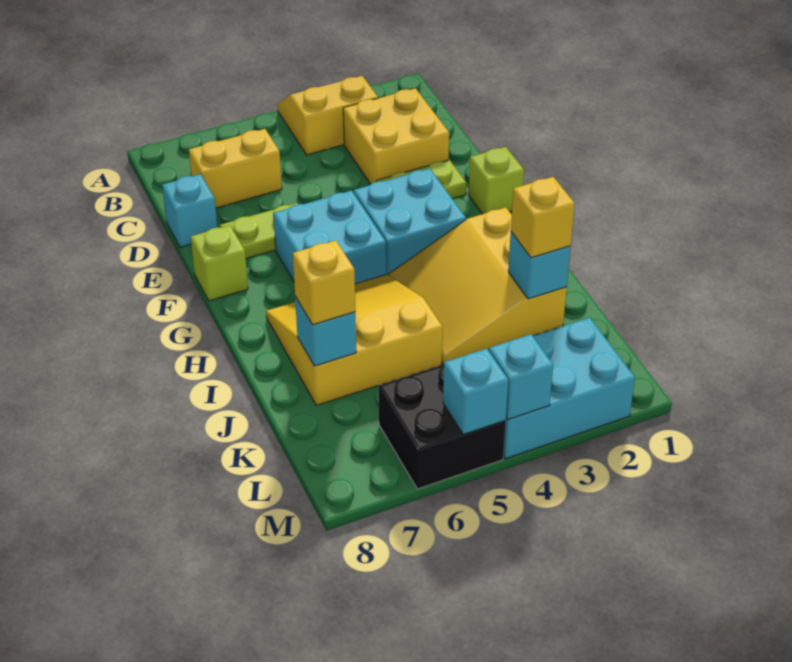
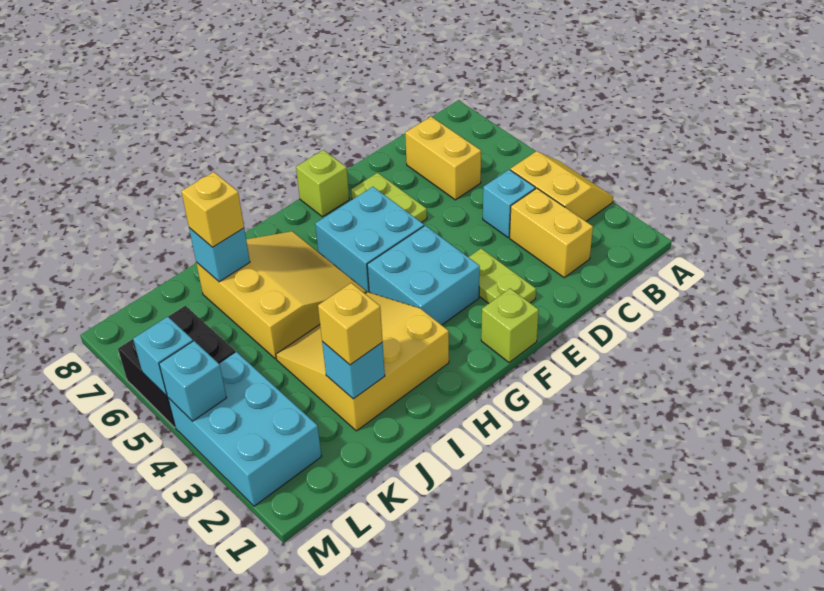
yellow 2x2 brick [343,88,449,184] -> yellow 1x2 brick [510,188,593,278]
cyan 1x1 brick [162,174,217,247] -> cyan 1x1 brick moved to [483,170,535,237]

